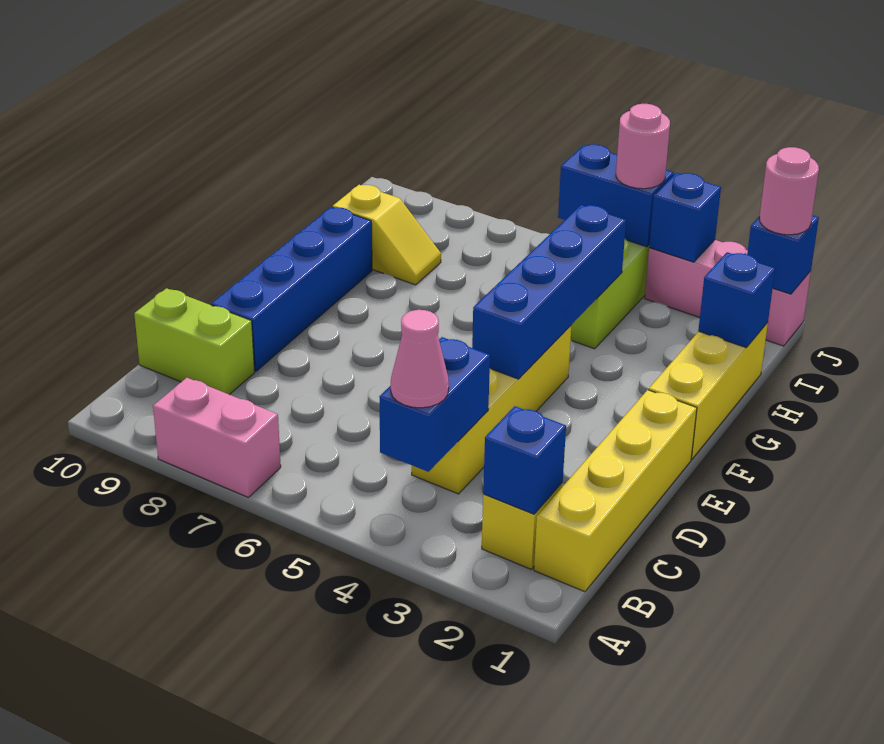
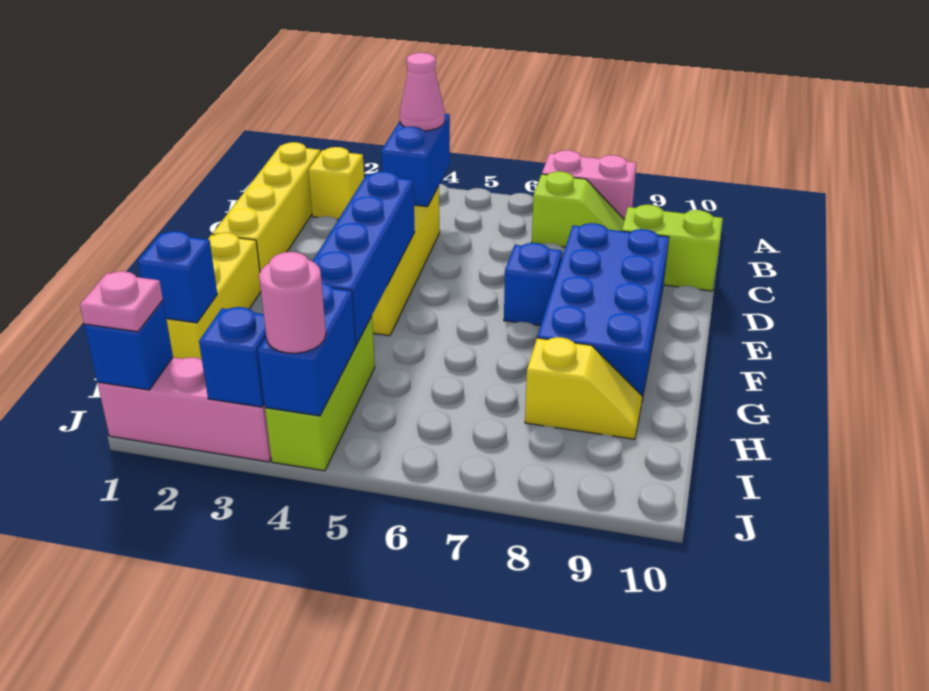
blue 1x1 brick [483,406,566,514] -> blue 1x1 brick moved to [504,243,562,326]
none -> lime 1x2 slope [532,171,624,247]
blue 1x4 brick [211,207,372,371] -> blue 2x4 brick [537,223,669,399]
yellow 1x2 slope [333,185,441,285] -> yellow 1x2 slope turned to [525,337,642,439]
pink 1x1 round brick [759,147,819,235] -> pink 1x1 plate [80,271,163,332]
blue 1x2 brick [558,144,674,247] -> blue 1x2 brick turned to [258,282,356,416]

